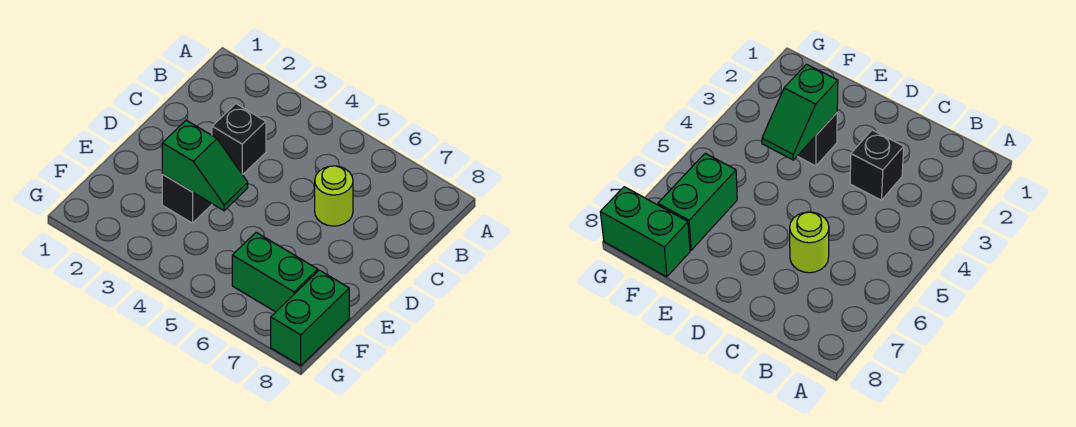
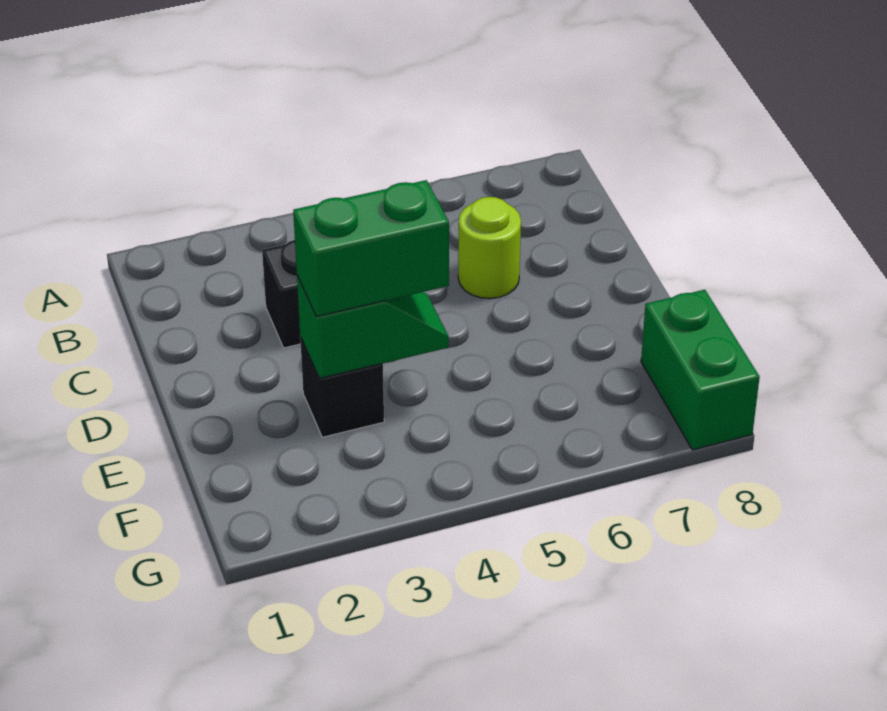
green 1x2 brick [232,232,318,312] -> green 1x2 brick moved to [293,180,449,317]

